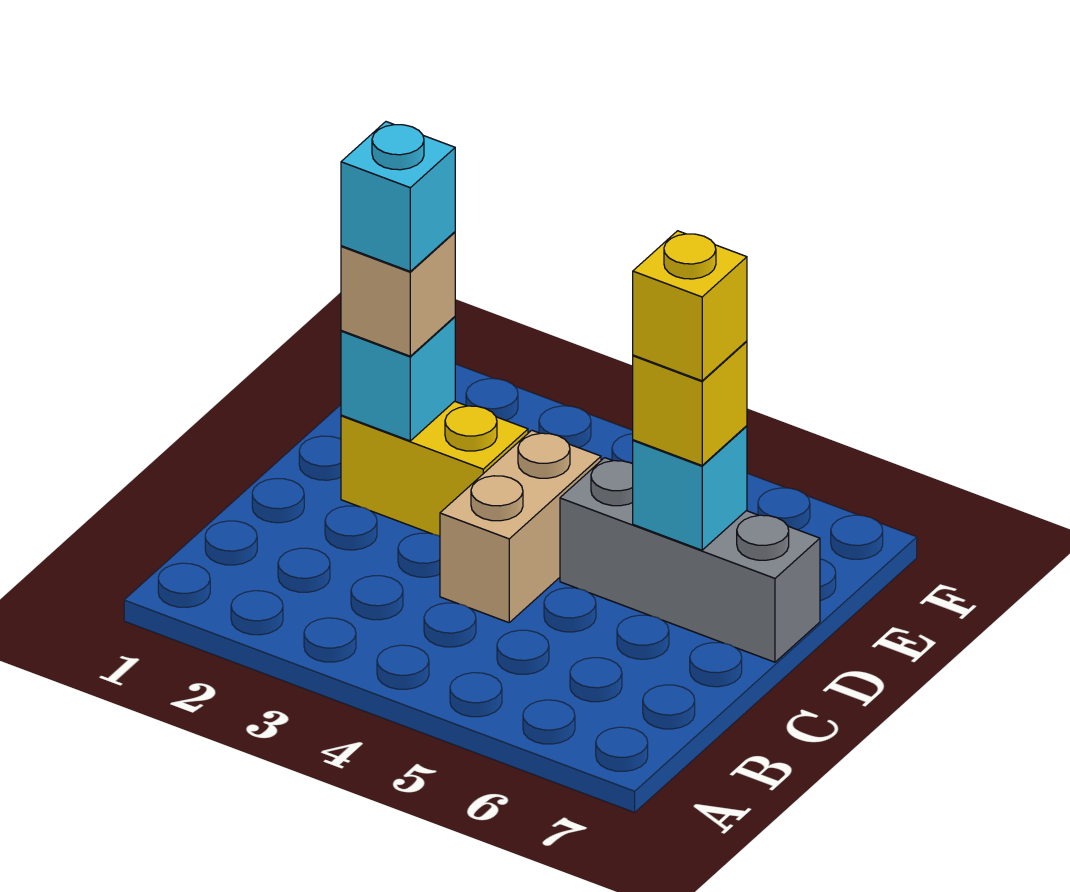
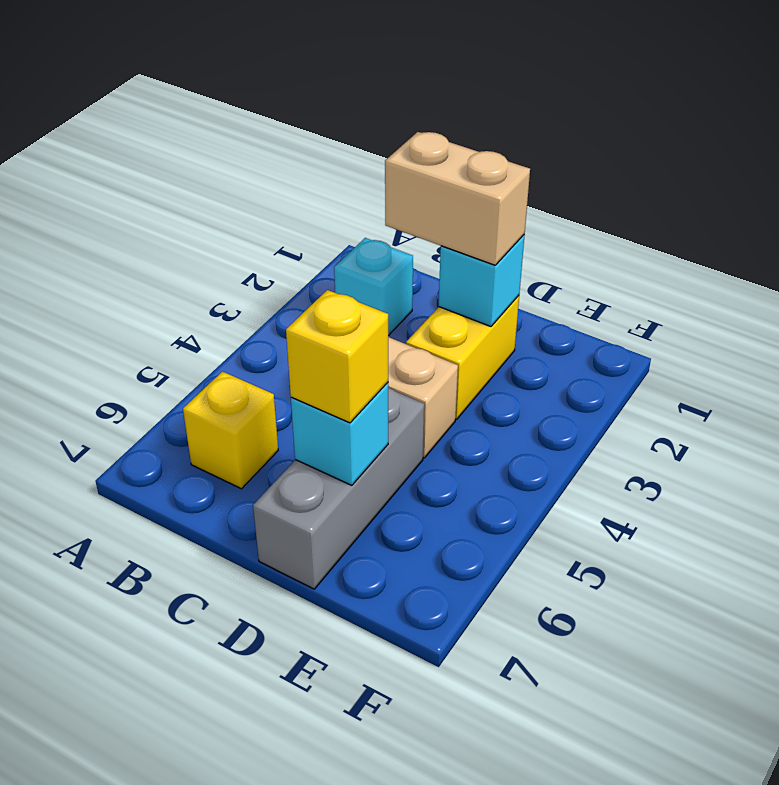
tan 1x1 brick [341,232,455,356] -> tan 1x2 brick [385,132,530,265]
cyan 1x1 brick [341,122,455,271] -> cyan 1x1 brick moved to [334,238,413,336]
yellow 1x1 brick [633,231,747,381] -> yellow 1x1 brick moved to [183,372,278,489]

